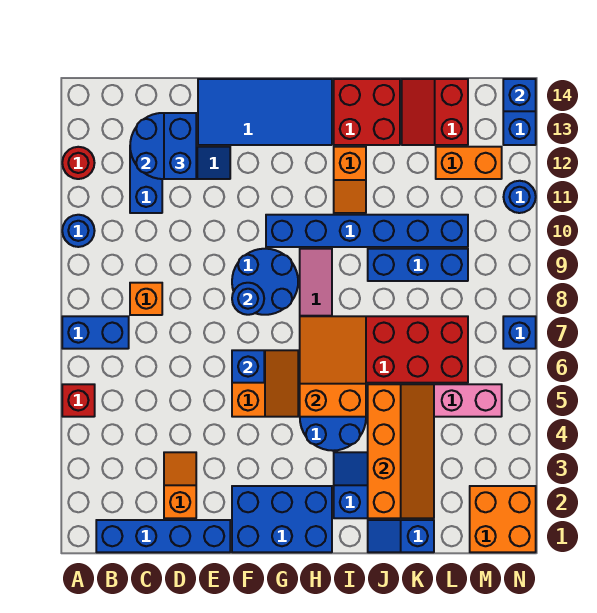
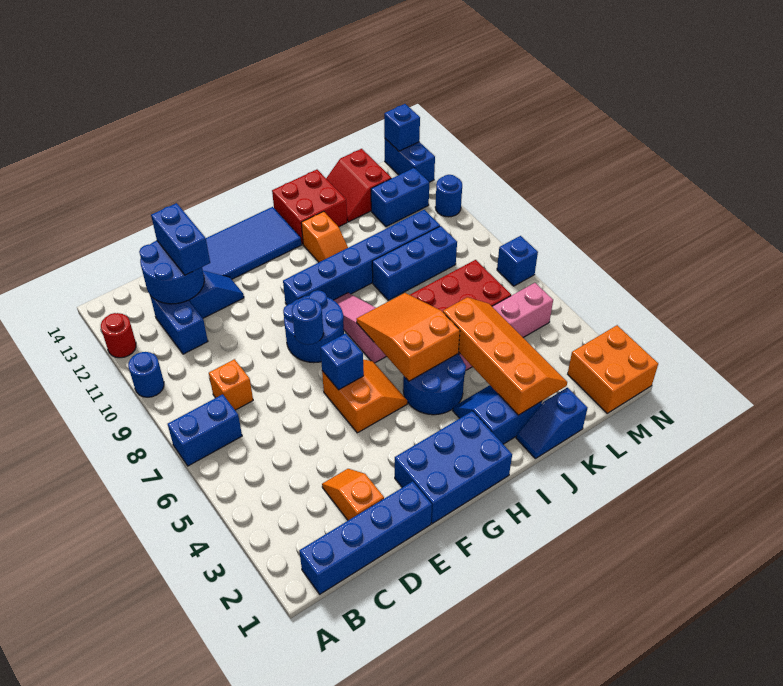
red 1x1 brick [62,384,95,417] -> none
orange 1x2 brick [436,147,502,179] -> blue 1x2 brick [371,168,429,227]

